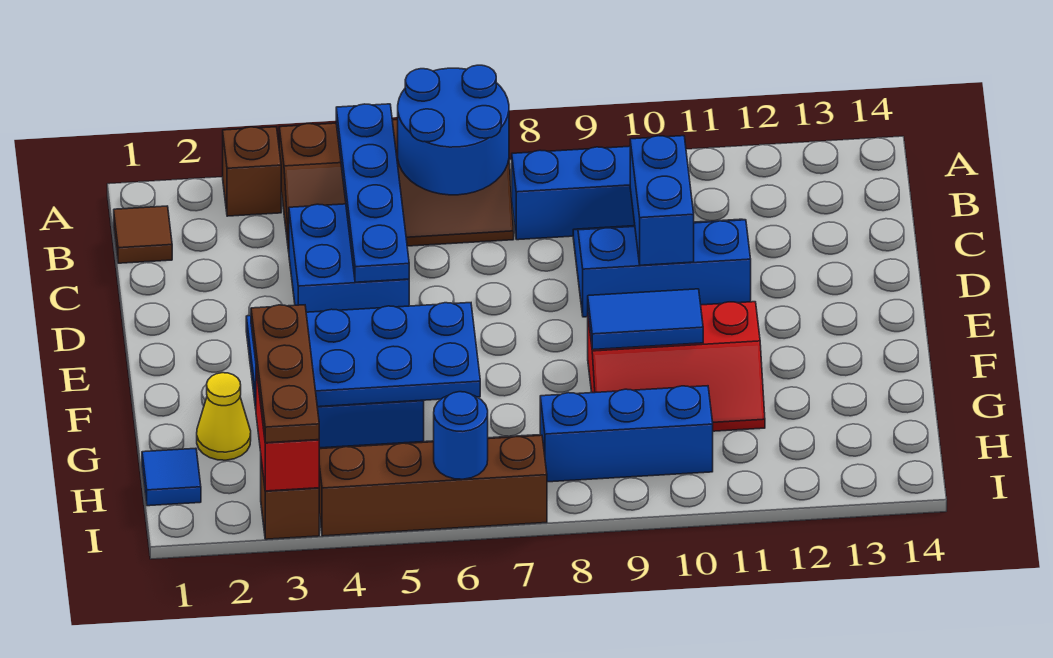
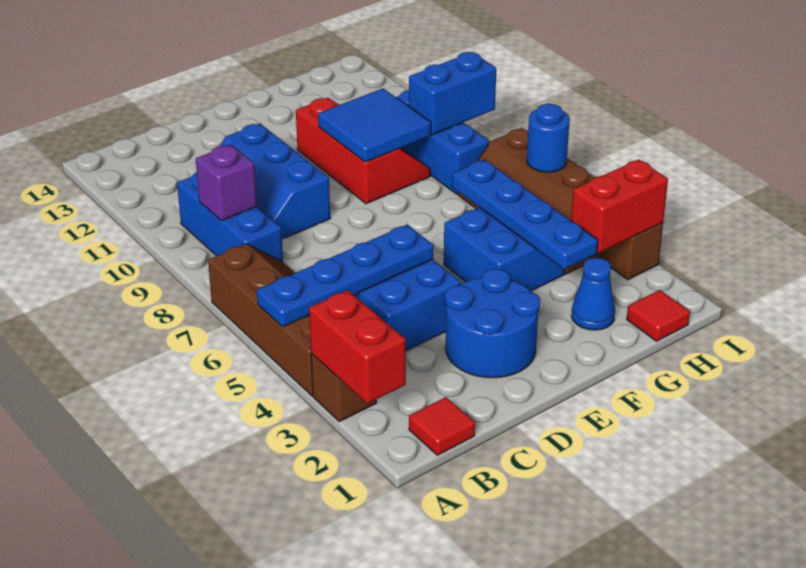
none -> red 1x2 brick [309,290,406,404]
blue 2x2 round brick [398,65,509,195] -> blue 2x2 round brick moved to [445,269,540,378]
brown 1x1 tile [114,206,172,263] -> red 1x1 tile [409,397,475,455]
none -> purple 1x1 brick [196,145,257,221]
blue 1x2 brick [630,136,694,265] -> blue 1x2 brick moved to [409,52,496,135]
blue 2x4 plate [246,303,480,408] -> blue 1x4 plate [452,160,598,269]
blue 1x2 tile [588,289,703,350] -> blue 2x2 tile [318,88,431,162]
yellow 1x1 cone [197,373,251,460] -> blue 1x1 cone [571,258,615,330]
brown 1x3 plate [251,305,319,443] -> none
blue 1x1 tile [142,448,201,506] -> red 1x1 tile [627,290,690,341]

